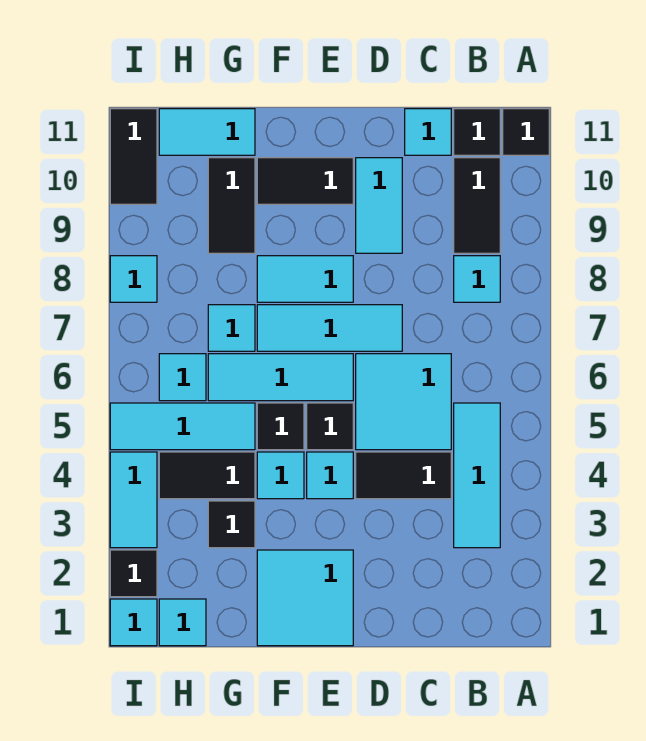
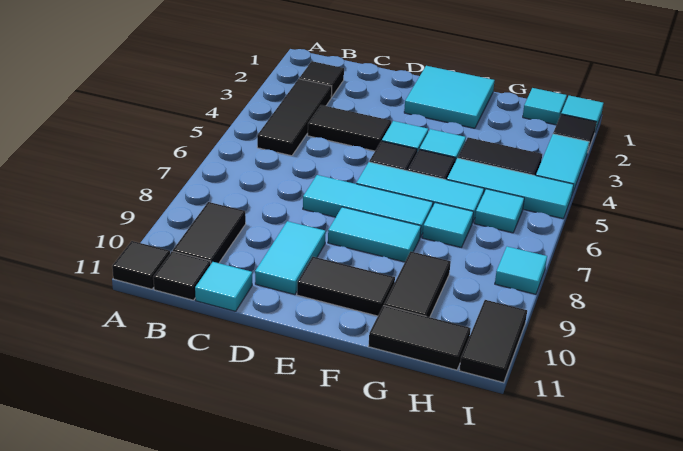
cyan 1x3 tile [454,403,500,548] -> black 1x3 tile [257,79,332,156]
cyan 1x1 tile [454,256,500,302] -> none
cyan 2x2 tile [356,354,451,450] -> none
black 1x1 tile [208,501,255,548] -> black 1x1 tile moved to [299,61,344,97]
cyan 1x2 tile [159,109,255,155] -> black 1x2 tile [368,305,471,370]

